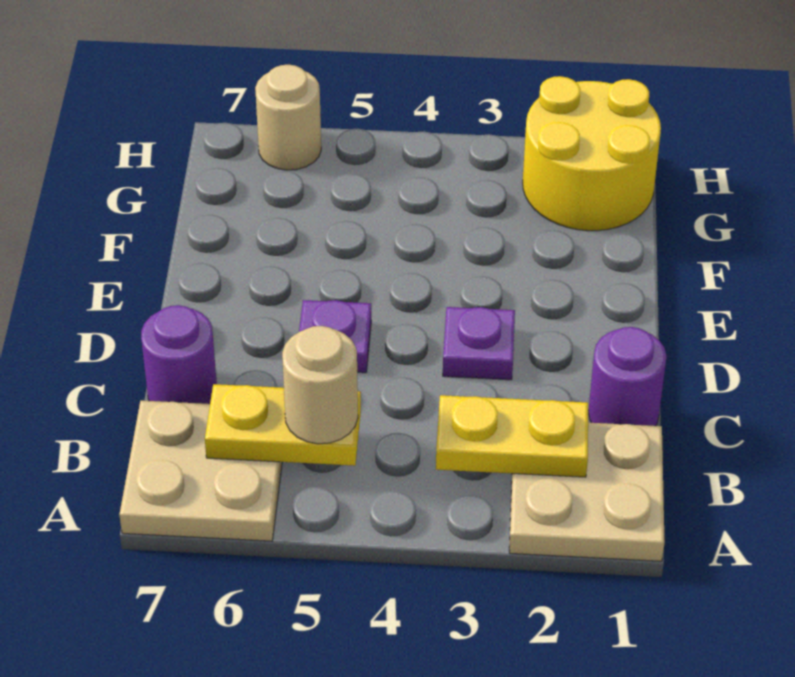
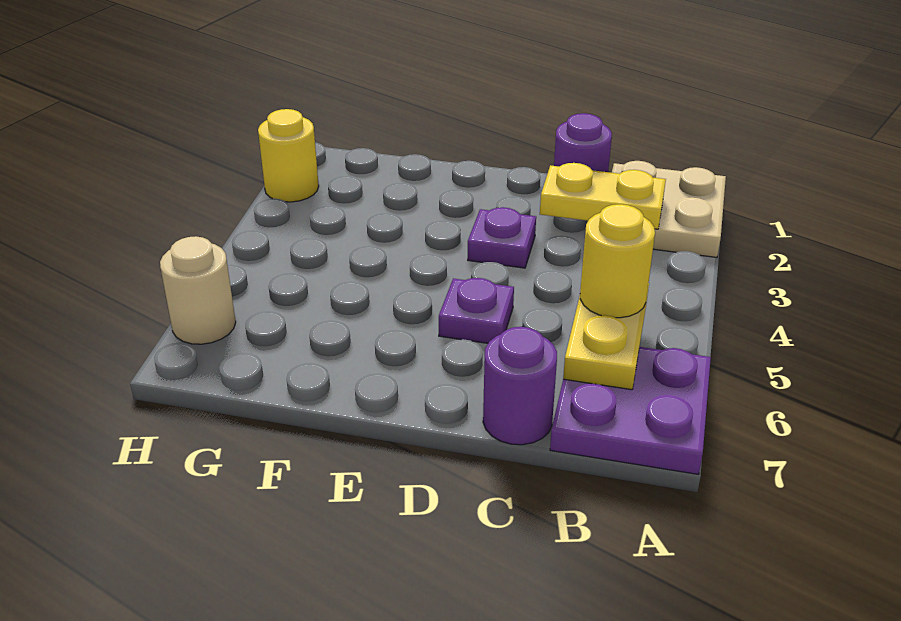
tan 2x2 plate [119,401,282,541] -> purple 2x2 plate [550,347,711,474]
yellow 1x2 plate [436,395,588,477] -> yellow 1x2 plate turned to [540,163,666,229]
tan 1x1 round brick [282,326,358,444] -> yellow 1x1 round brick [580,204,655,318]
yellow 2x2 round brick [523,76,661,231] -> yellow 1x1 round brick [258,109,319,202]

